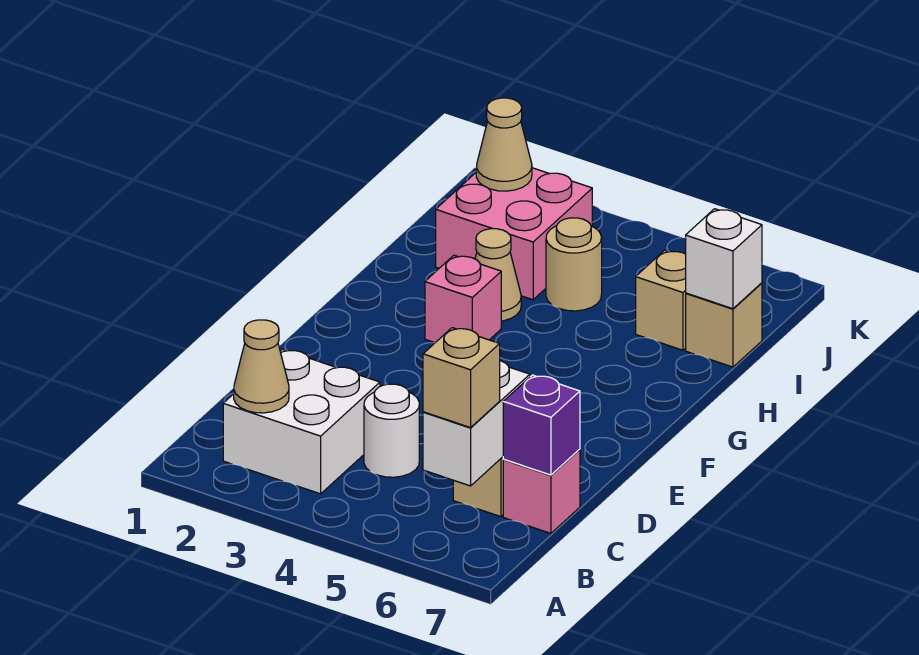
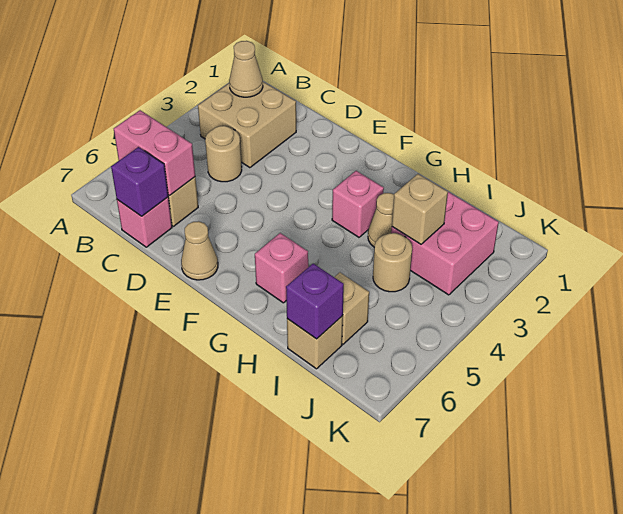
white 2x2 brick [223,349,380,494] -> tan 2x2 brick [198,82,296,168]
white 1x2 brick [423,361,530,486] -> pink 1x2 brick [114,110,195,195]
tan 1x1 brick [423,328,500,428] -> tan 1x1 brick moved to [392,174,448,244]
white 1x1 round brick [364,384,419,477] -> tan 1x1 round brick [205,126,242,182]
none -> pink 1x1 brick [255,233,308,303]
white 1x1 brick [686,209,762,309] -> purple 1x1 brick [286,263,344,339]
tan 1x1 cone [476,98,532,191] -> tan 1x1 cone moved to [181,221,218,280]

